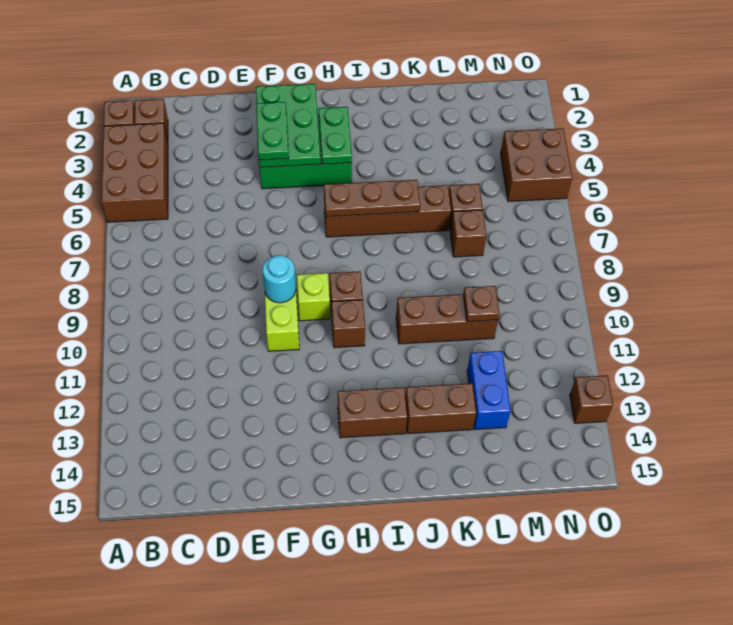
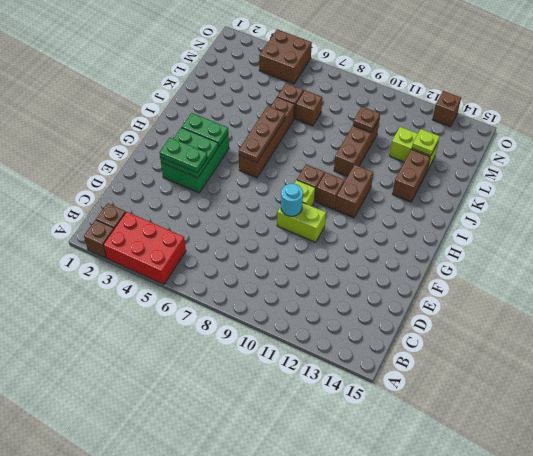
brown 2x3 brick [101,123,168,222] -> red 2x3 brick [103,212,186,284]
green 2x3 plate [256,84,321,167] -> green 2x2 plate [160,128,218,178]
brown 1x2 brick [338,387,407,438] -> brown 1x2 brick moved to [335,165,373,218]
blue 1x2 brick [467,351,511,429] -> lime 1x2 brick [390,127,438,169]
none -> lime 1x1 plate [412,129,440,156]

